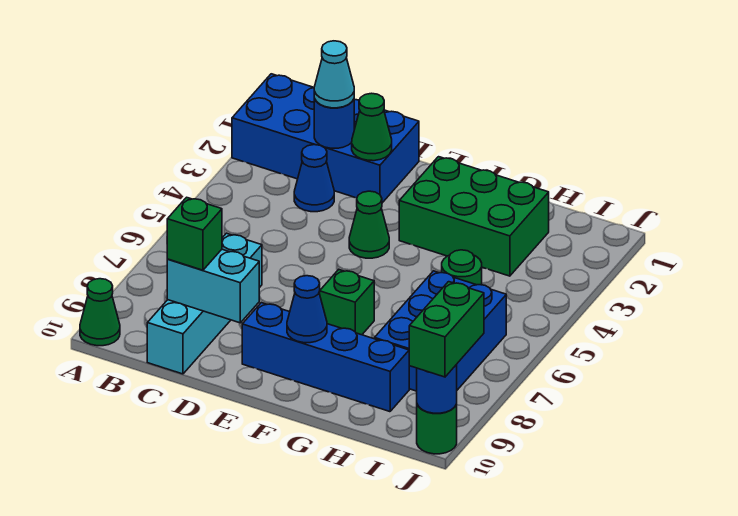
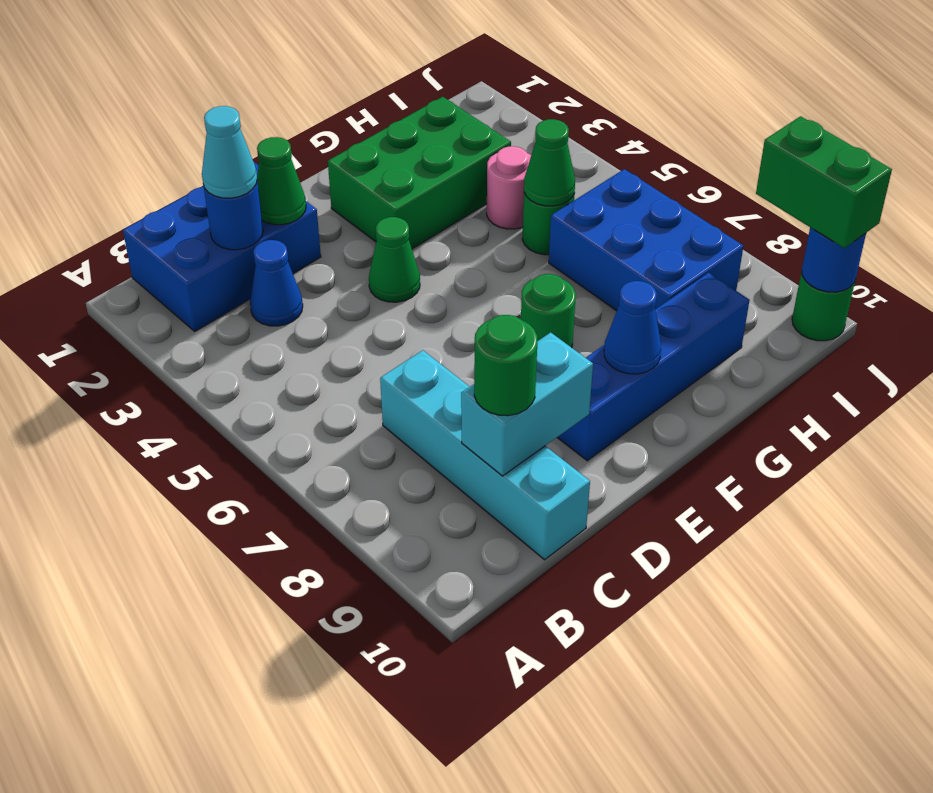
blue 2x4 brick [232,74,419,203] -> blue 2x3 brick [123,162,321,331]
green 1x1 cone [80,279,120,346] -> green 1x1 cone moved to [524,119,575,206]
green 1x1 brick [167,197,222,270] -> green 1x1 round brick [474,315,537,416]
green 1x1 brick [320,270,374,335] -> green 1x1 round brick [521,274,576,348]
none -> pink 1x1 round brick [487,146,531,229]

